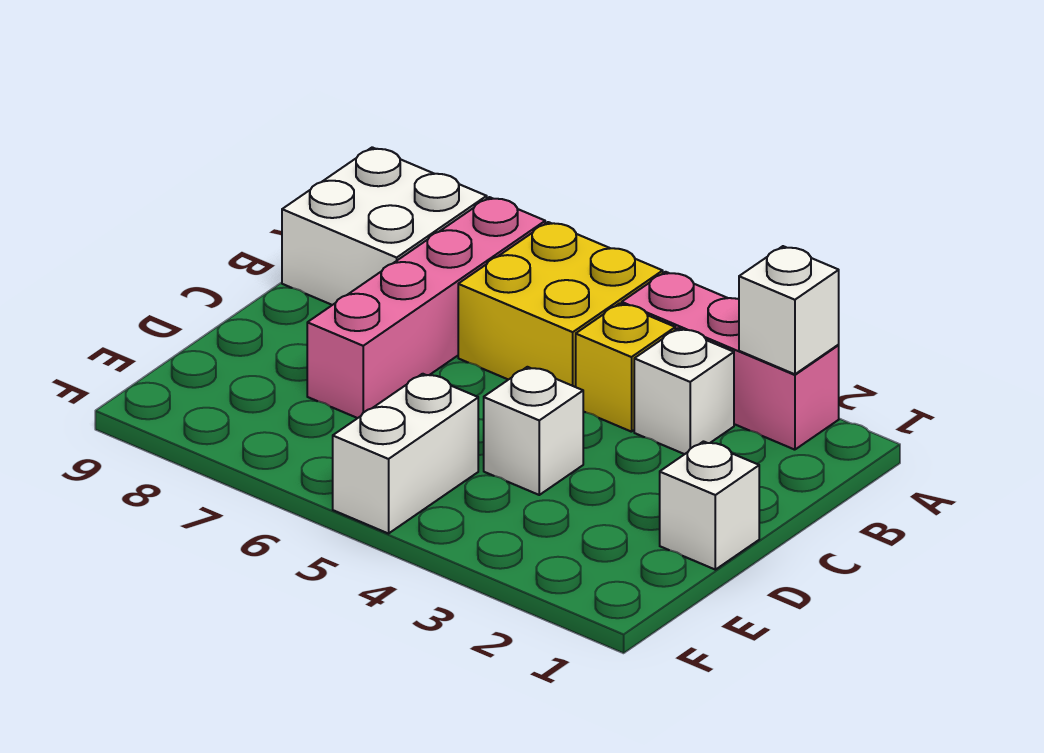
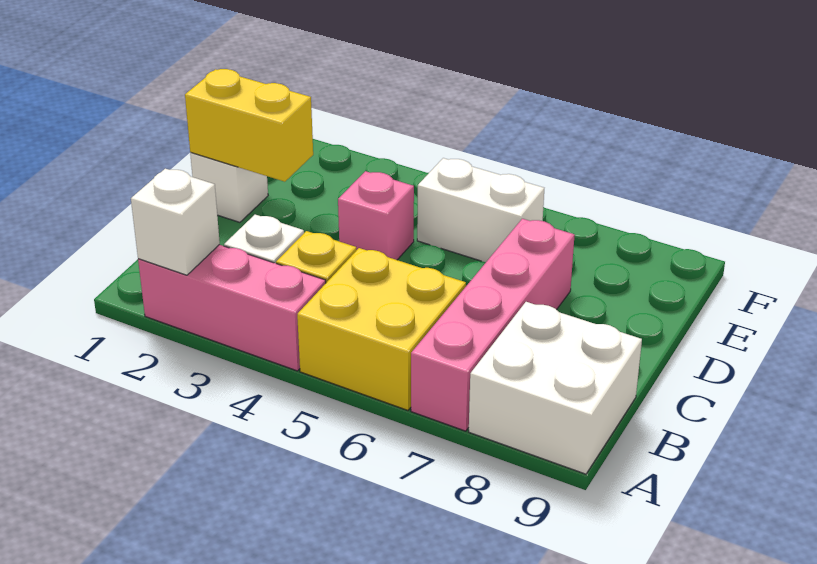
none -> yellow 1x2 brick [185,69,313,182]
white 1x1 brick [484,367,583,495] -> pink 1x1 brick [338,171,414,260]
white 1x2 brick [333,374,478,534] -> white 1x2 brick turned to [417,158,544,262]

